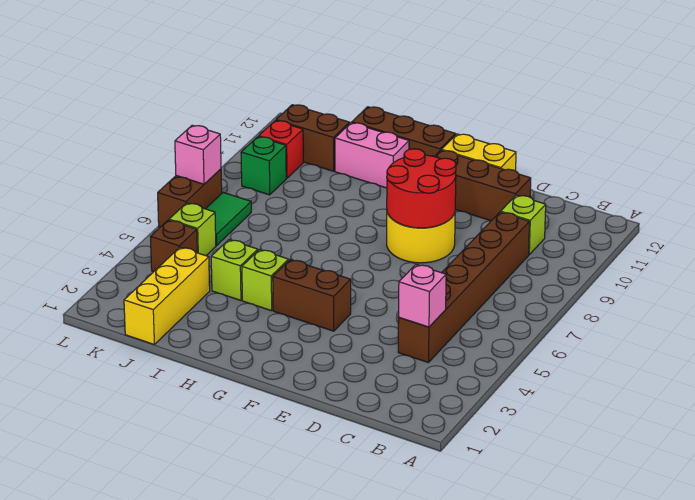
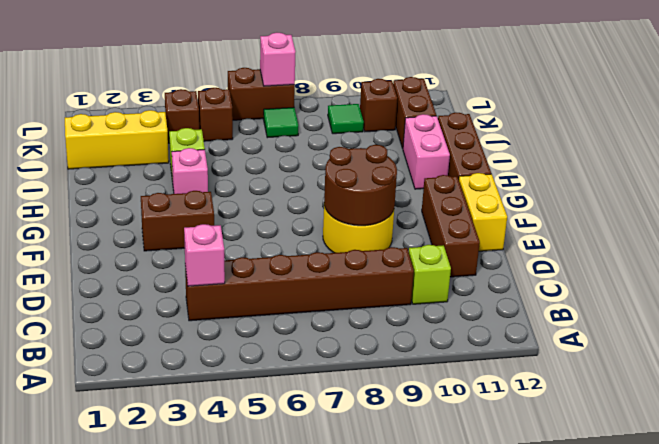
red 2x2 round brick [387,149,456,228] -> brown 2x2 round brick [324,145,397,226]
brown 1x2 brick [273,260,351,331] -> brown 1x2 brick turned to [141,191,214,251]
lime 1x1 brick [242,250,289,311] -> pink 1x1 brick [172,148,208,194]
lime 1x1 brick [169,203,216,256] -> brown 1x1 brick [198,88,233,141]
green 1x2 tile [206,193,251,246] -> green 1x1 tile [263,108,298,138]
green 1x1 brick [241,137,286,195] -> green 1x1 tile [328,104,364,134]
red 1x1 brick [259,121,303,178] -> brown 1x1 brick [360,79,397,132]

